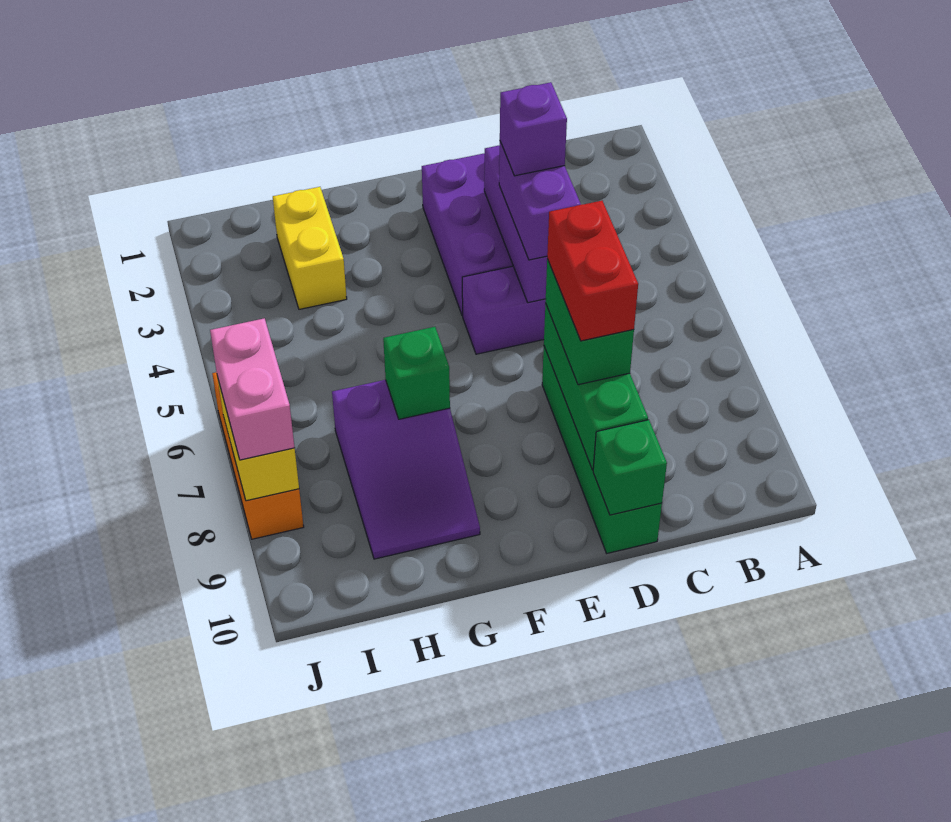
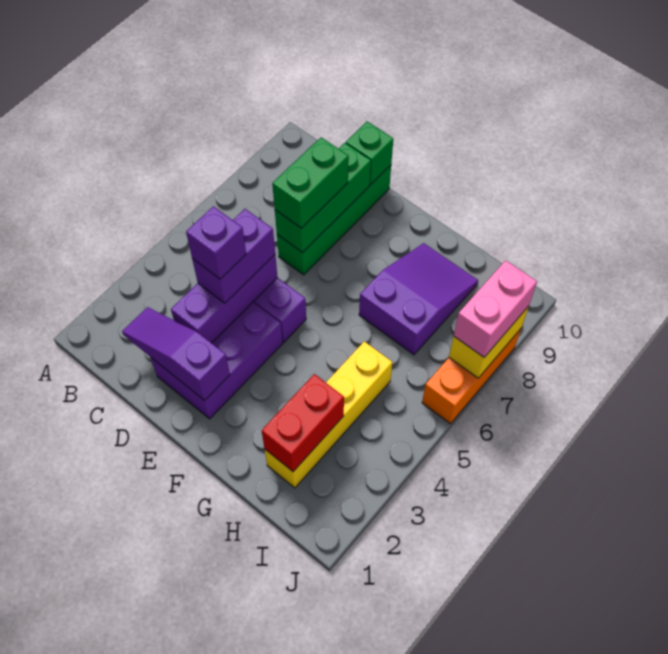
none -> purple 1x3 slope [122,307,230,400]
red 1x2 brick [547,201,638,341] -> red 1x2 brick moved to [262,374,344,472]
green 1x1 brick [383,327,450,419] -> none
yellow 1x2 brick [273,187,347,309] -> yellow 1x4 brick [265,341,392,488]

